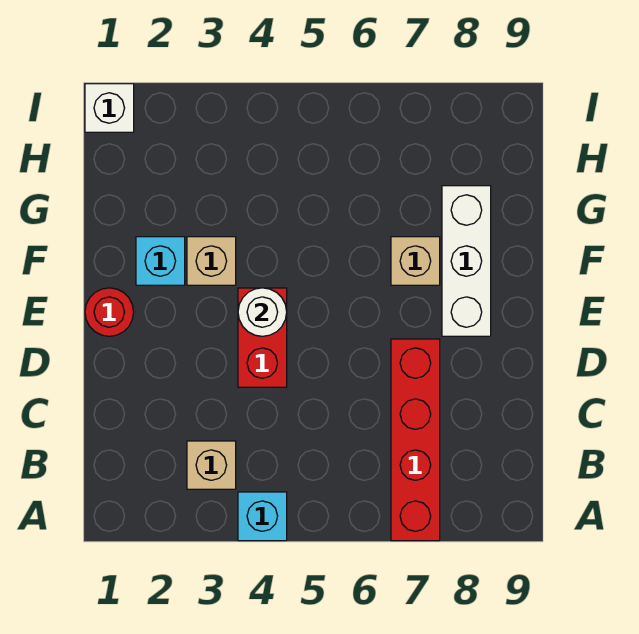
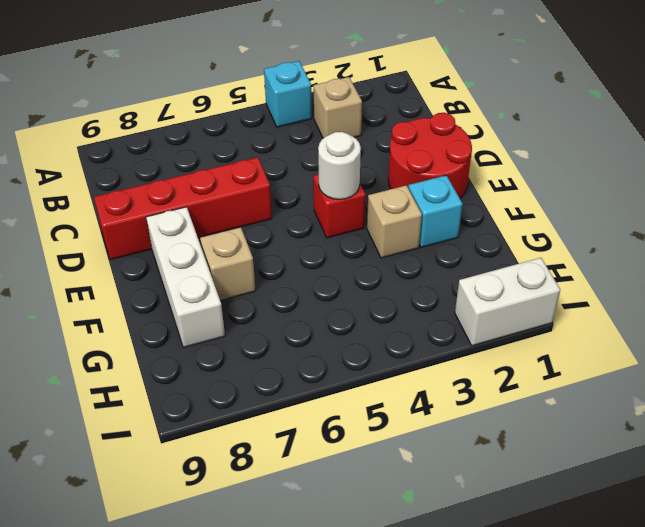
red 1x4 brick [391,339,440,541] -> red 1x4 brick turned to [94,157,272,260]
red 1x2 brick [238,288,287,387] -> red 1x1 brick [313,174,365,238]
red 1x1 round brick [85,288,134,336] -> red 2x2 round brick [388,113,472,198]
white 1x1 brick [85,84,134,132] -> white 1x2 brick [455,258,560,346]

